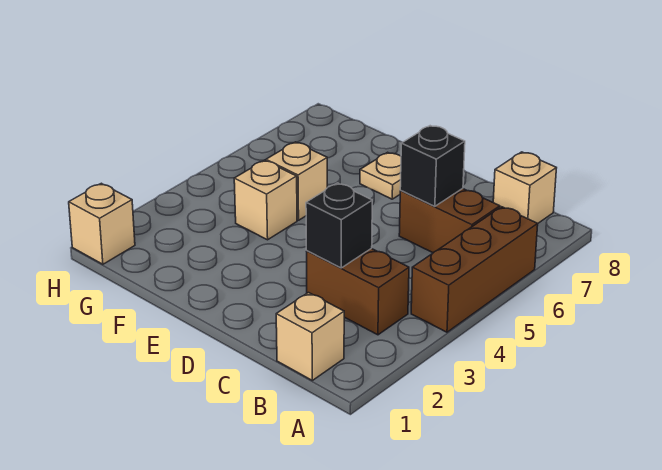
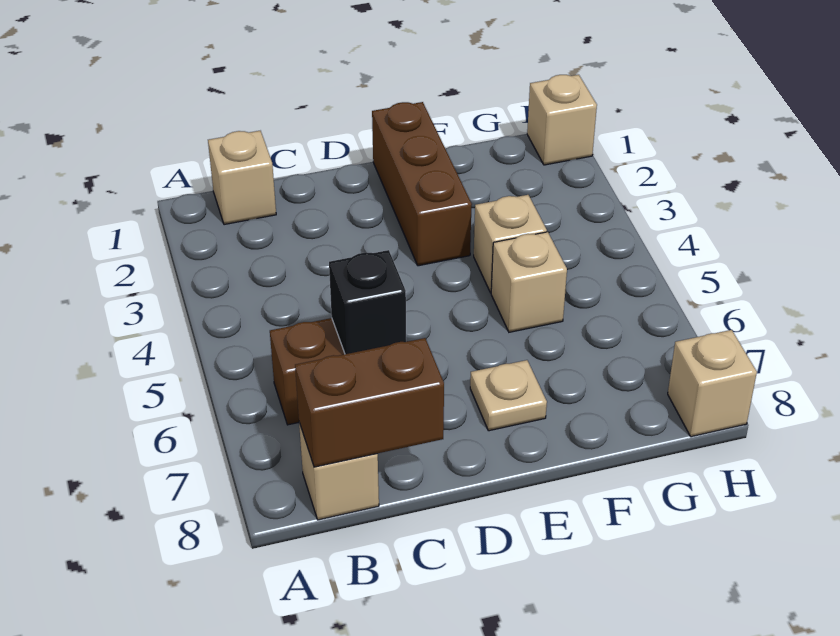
brown 1x3 brick [411,207,538,332] -> brown 1x3 brick moved to [372,102,472,266]
brown 1x2 brick [307,248,409,335] -> brown 1x2 brick moved to [295,338,444,467]
black 1x1 brick [306,183,372,268] -> none
none -> tan 1x1 brick [668,330,757,437]

